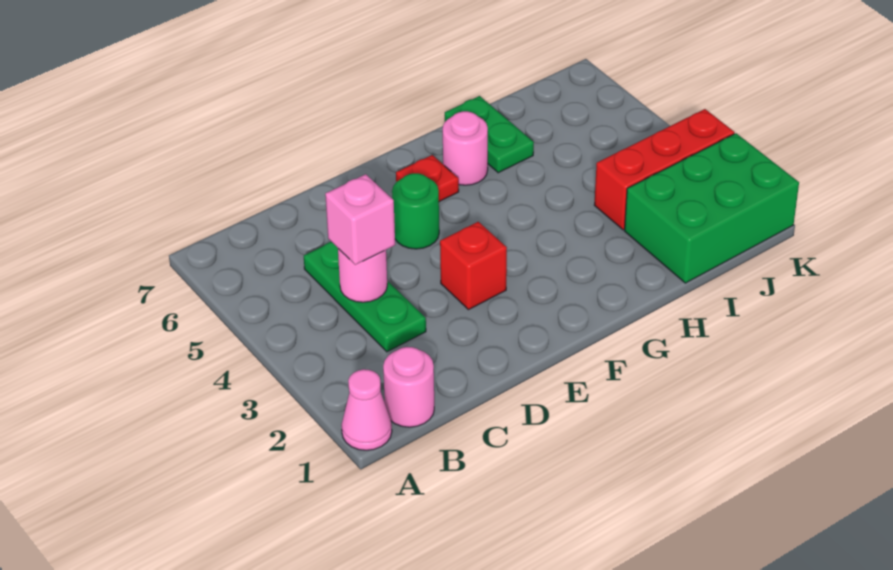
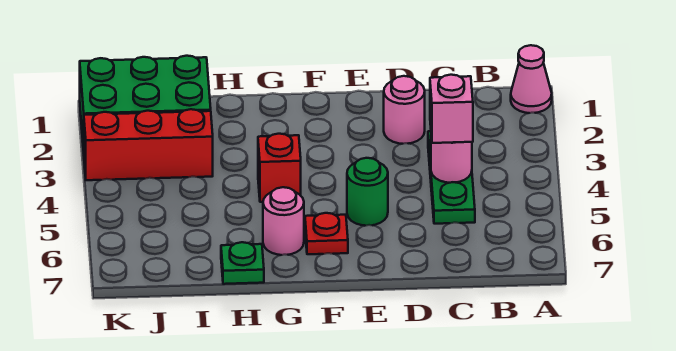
pink 1x1 round brick [383,347,434,427] -> pink 1x1 round brick moved to [384,76,425,144]
red 1x1 brick [440,222,507,310] -> red 1x1 brick moved to [258,134,301,202]
green 1x2 plate [445,96,534,173] -> green 1x1 plate [221,242,264,284]

